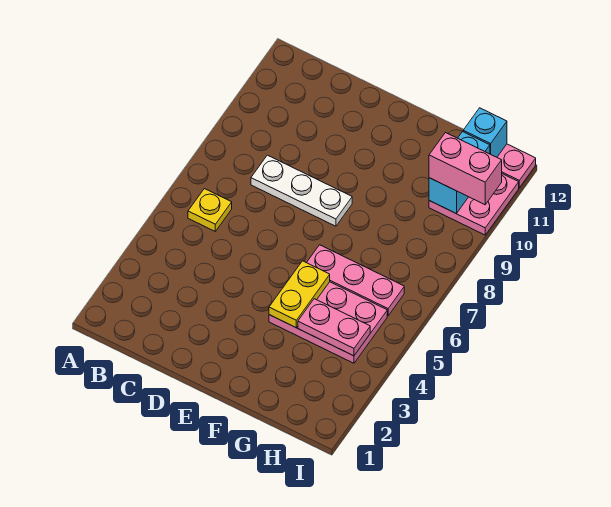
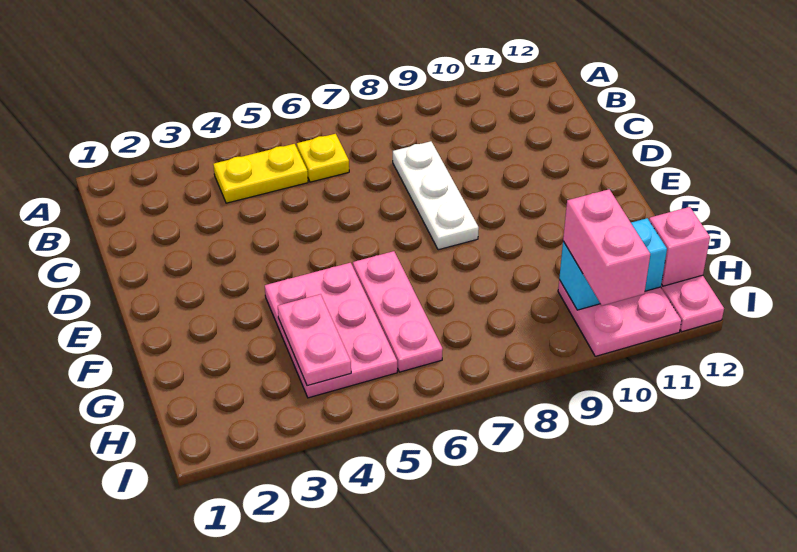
yellow 1x2 plate [269,261,330,328] -> yellow 1x2 plate moved to [213,144,308,203]
cyan 1x1 brick [463,108,507,157] -> pink 1x1 brick [649,207,710,286]

